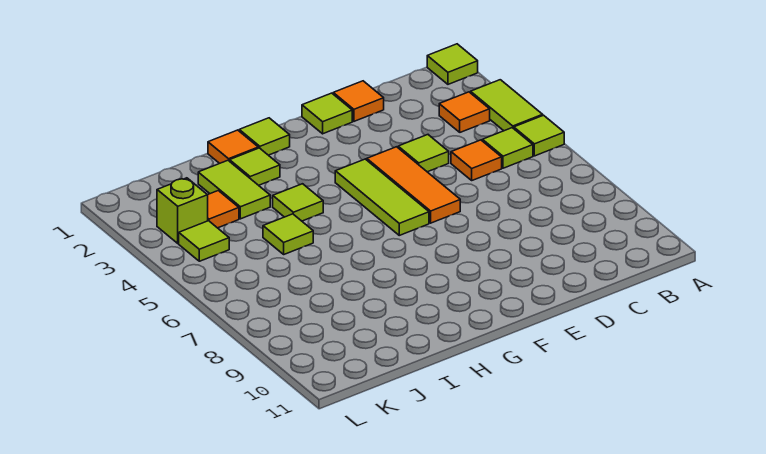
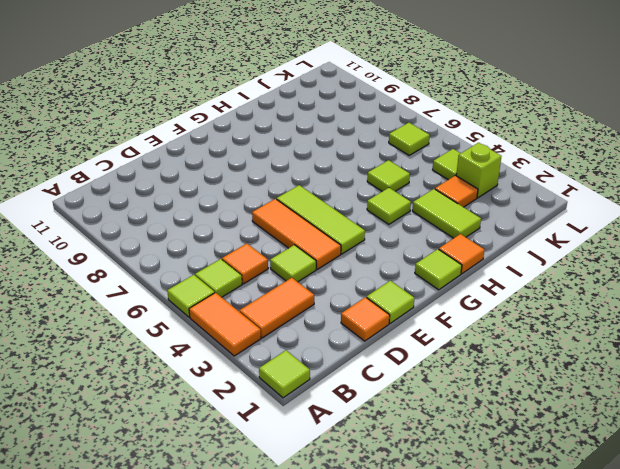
lime 1x2 tile [471,80,543,131] -> orange 1x2 tile [189,293,261,356]
orange 1x1 tile [439,92,490,132] -> orange 1x2 tile [240,278,314,338]
lime 1x1 tile [230,148,280,185] -> lime 1x1 tile moved to [389,123,430,155]

